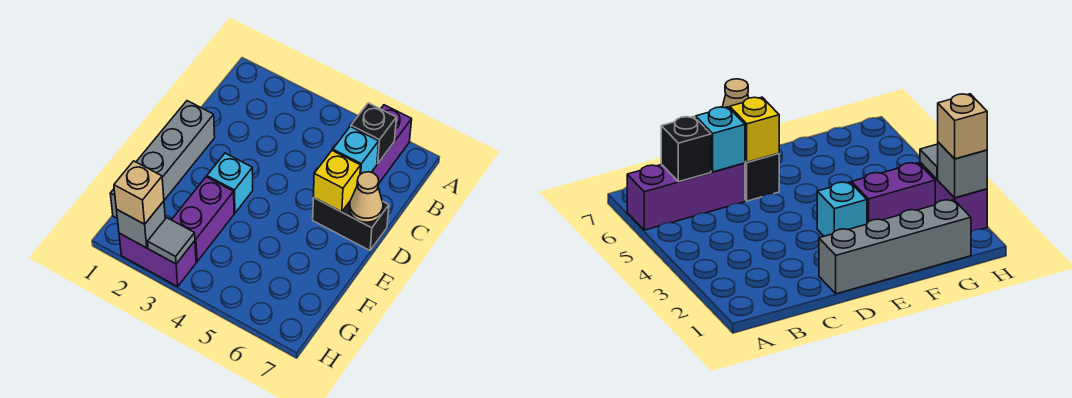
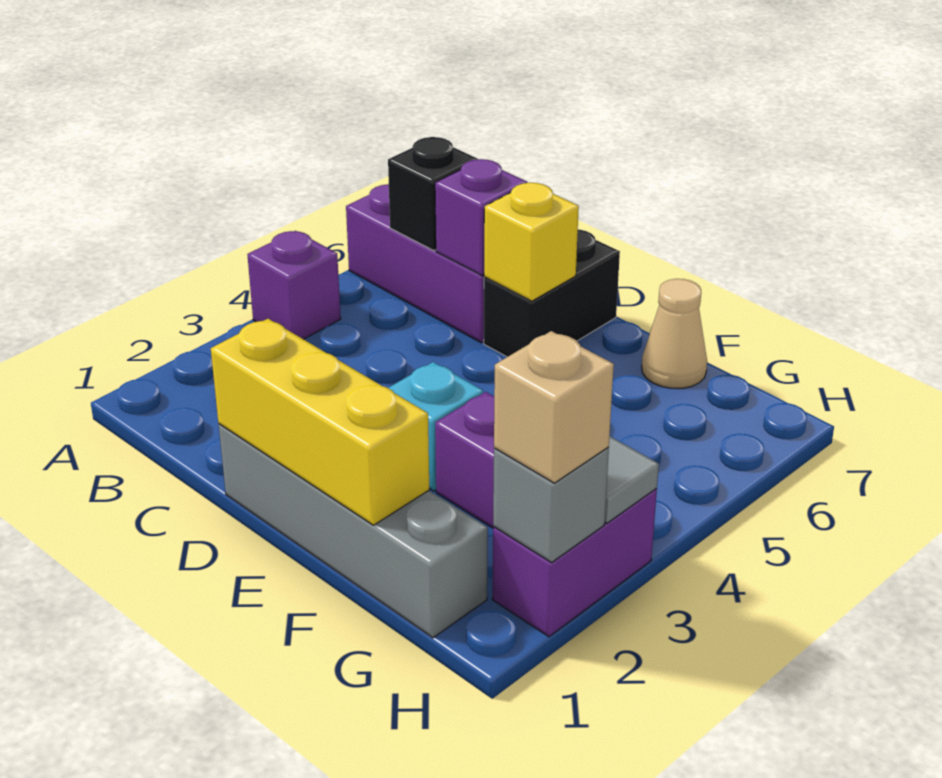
none -> purple 1x1 brick [247,231,341,339]
cyan 1x1 brick [333,127,379,175] -> purple 1x1 brick [435,159,527,275]
none -> yellow 1x3 brick [211,319,429,525]
tan 1x1 cone [350,172,383,222] -> tan 1x1 cone moved to [642,279,707,388]

